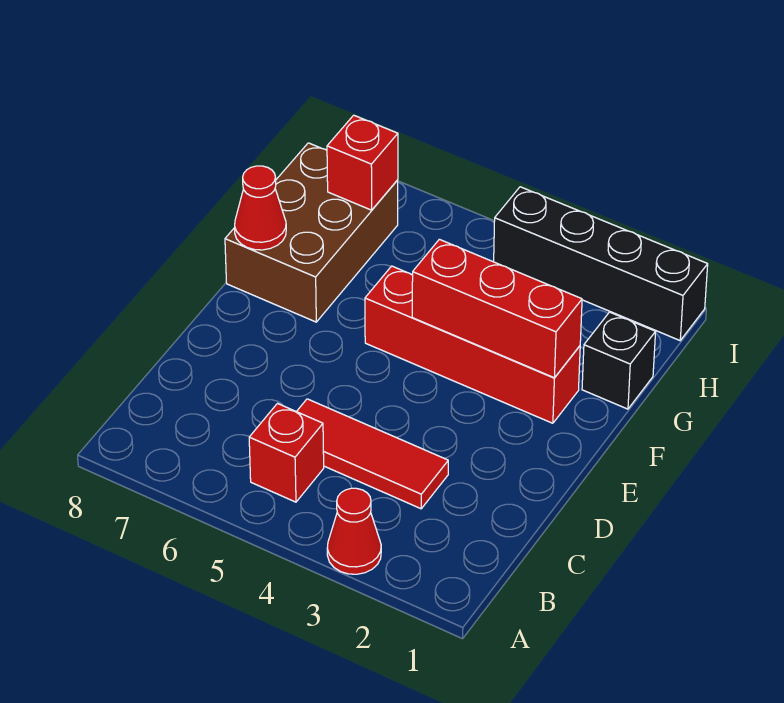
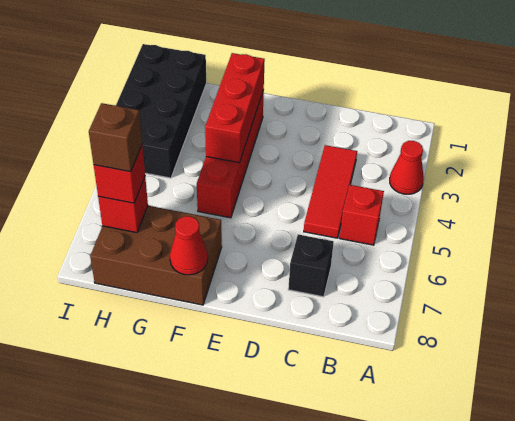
black 1x1 brick [582,312,656,409] -> black 1x1 brick moved to [288,234,334,297]
none -> red 1x1 brick [94,146,145,203]
none -> brown 1x1 brick [89,103,142,172]
black 1x4 brick [494,187,708,340] -> black 2x4 brick [116,44,206,178]

